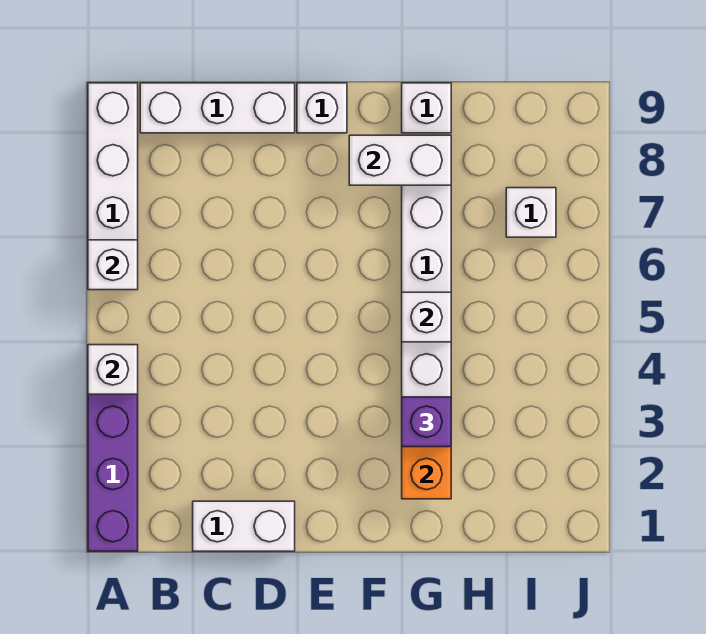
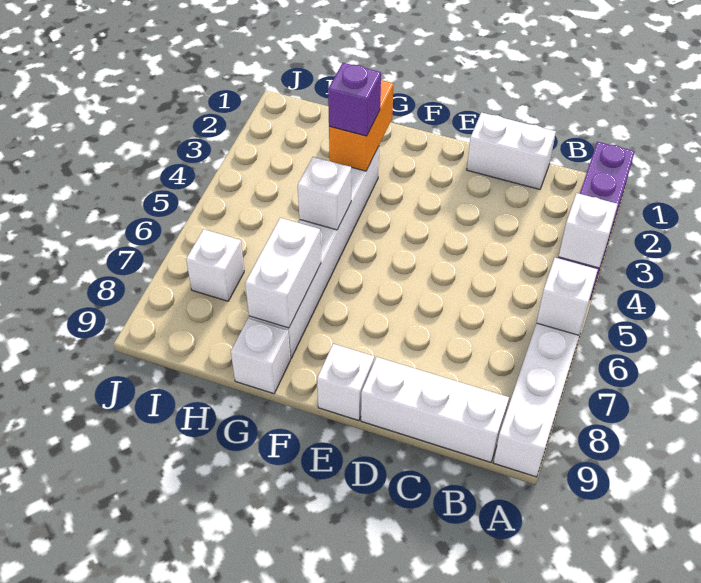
white 1x2 brick [349,135,451,185] -> white 1x2 brick turned to [245,218,321,328]

